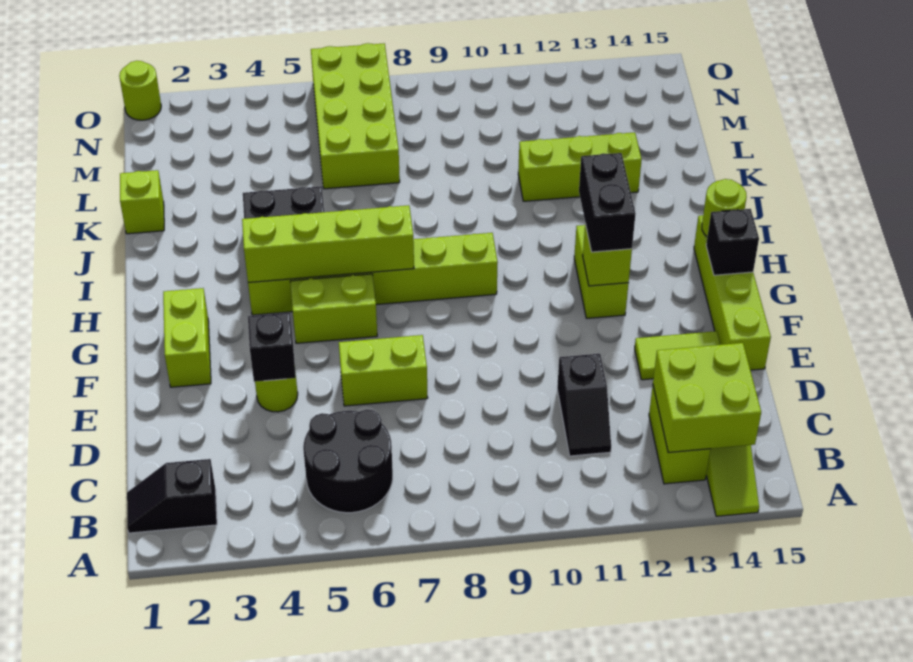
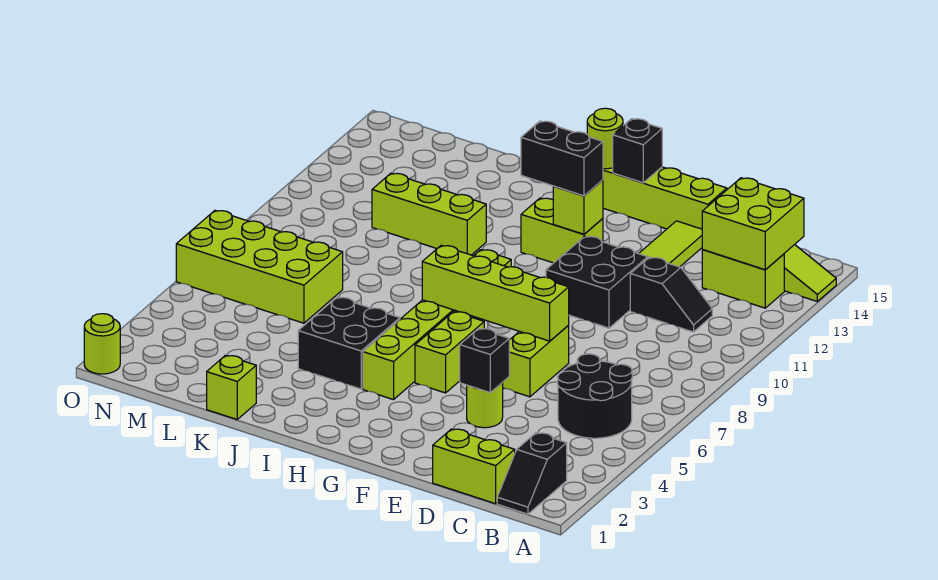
none -> black 2x2 brick [546,236,648,328]
lime 1x2 brick [163,288,211,387] -> lime 1x2 brick moved to [433,429,515,504]
lime 1x4 brick [242,205,414,283] -> lime 1x4 brick turned to [422,245,569,341]
lime 1x3 brick [518,133,642,201] -> lime 1x3 brick turned to [372,173,486,255]

